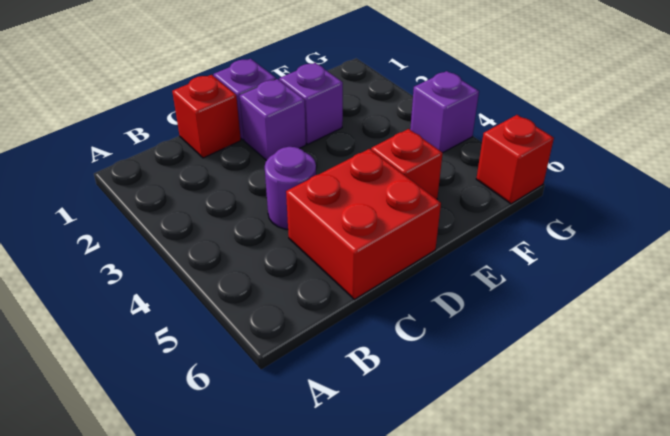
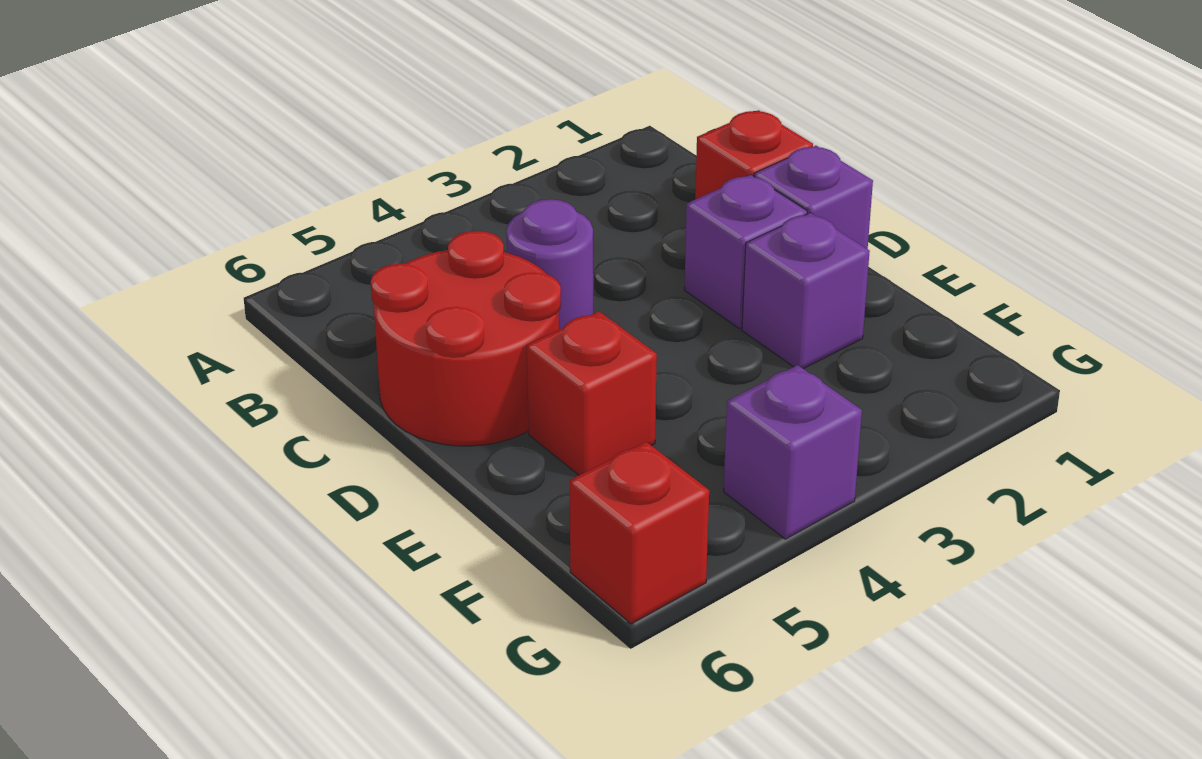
red 2x2 brick [286,149,441,299] -> red 2x2 round brick [371,231,561,446]

